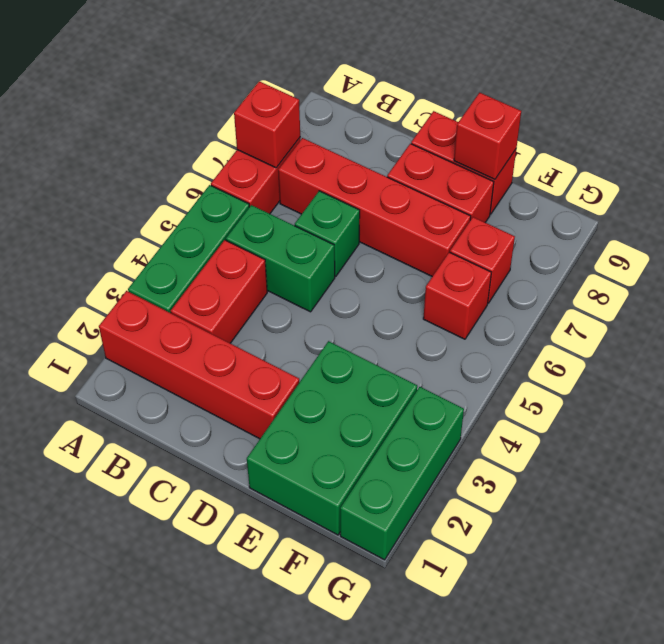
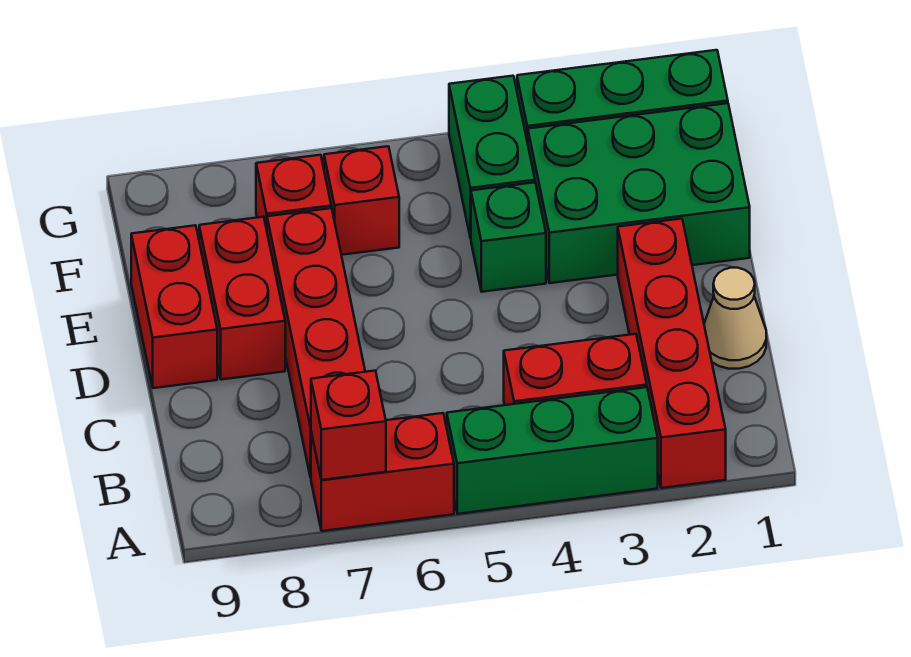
green 1x2 brick [226,205,335,312] -> green 1x2 brick moved to [449,76,535,238]
none -> tan 1x1 cone [704,268,766,369]
green 1x1 brick [295,191,360,276] -> green 1x1 brick moved to [471,182,546,292]
red 1x1 brick [454,93,521,180] -> none

